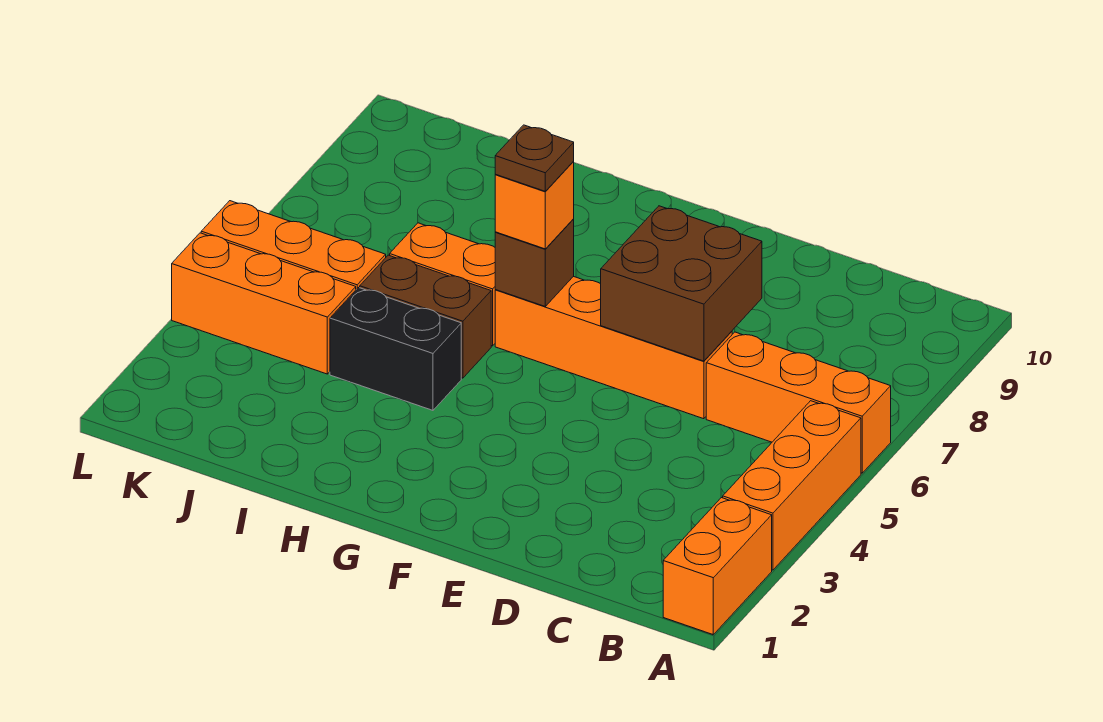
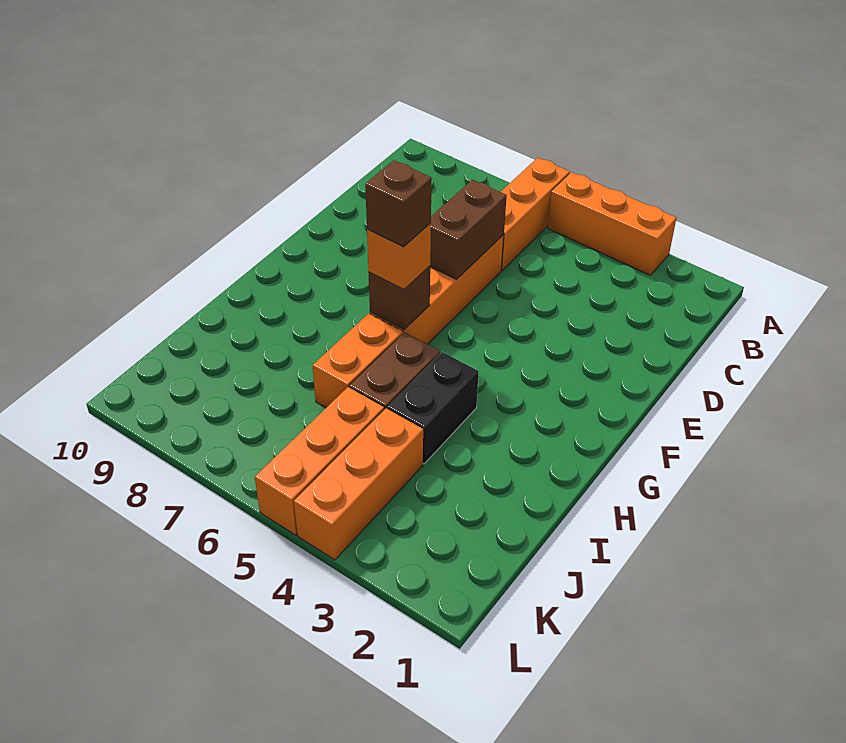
orange 1x2 brick [663,498,772,634] -> none
brown 2x2 brick [601,206,762,361] -> brown 1x2 brick [430,180,507,279]
brown 1x1 plate [495,125,574,191] -> brown 1x1 brick [365,160,432,247]

